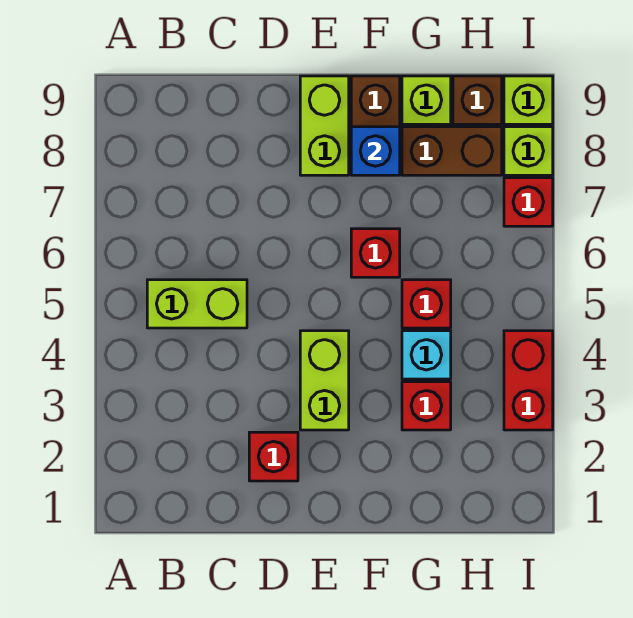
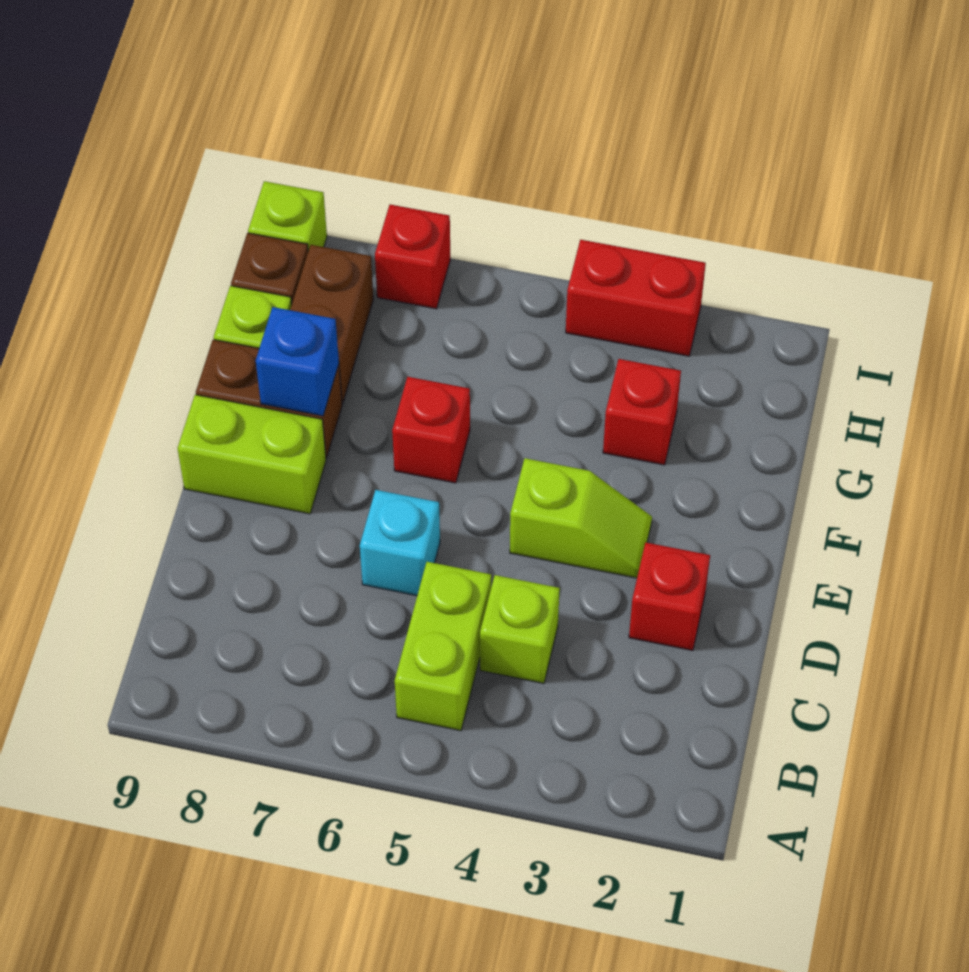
lime 1x2 brick [300,331,349,430] -> lime 1x2 slope [510,458,652,578]
cyan 1x1 brick [402,331,451,379] -> cyan 1x1 brick moved to [360,490,440,596]
red 1x1 brick [402,280,451,328] -> none
lime 1x1 brick [504,127,553,175] -> lime 1x1 brick moved to [480,575,560,683]

